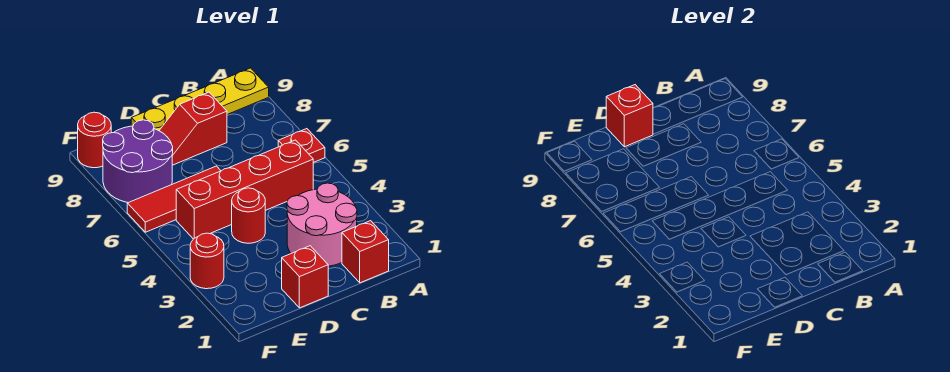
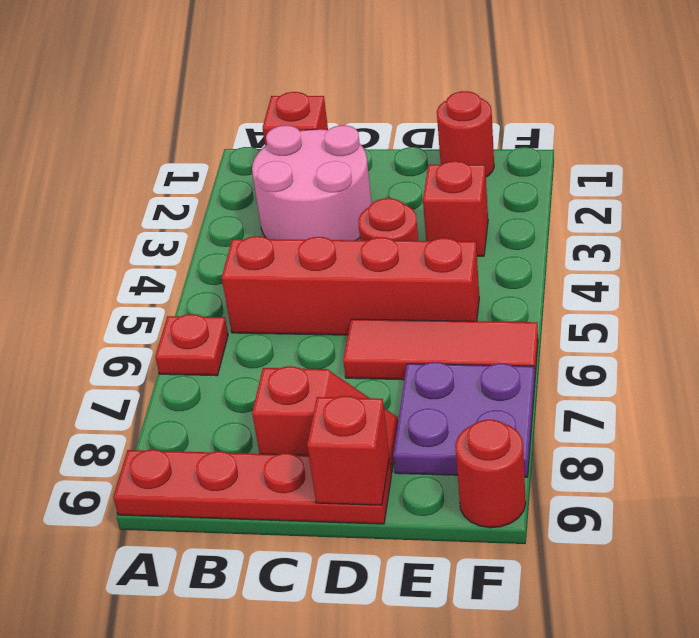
yellow 1x4 plate [131,68,269,131] -> red 1x4 plate [113,450,391,524]
red 1x1 brick [282,246,328,308] -> red 1x1 brick moved to [423,161,488,256]
purple 2x2 round brick [103,120,173,203] -> purple 2x2 plate [393,362,535,477]
red 1x1 round brick [190,233,224,289] -> red 1x1 round brick moved to [437,91,494,177]

